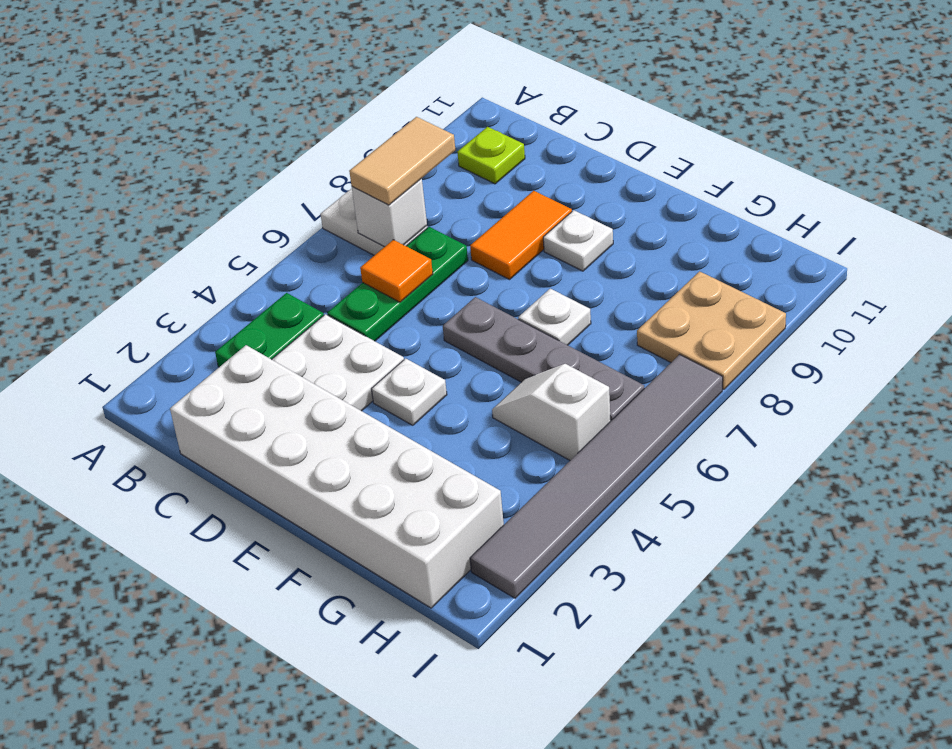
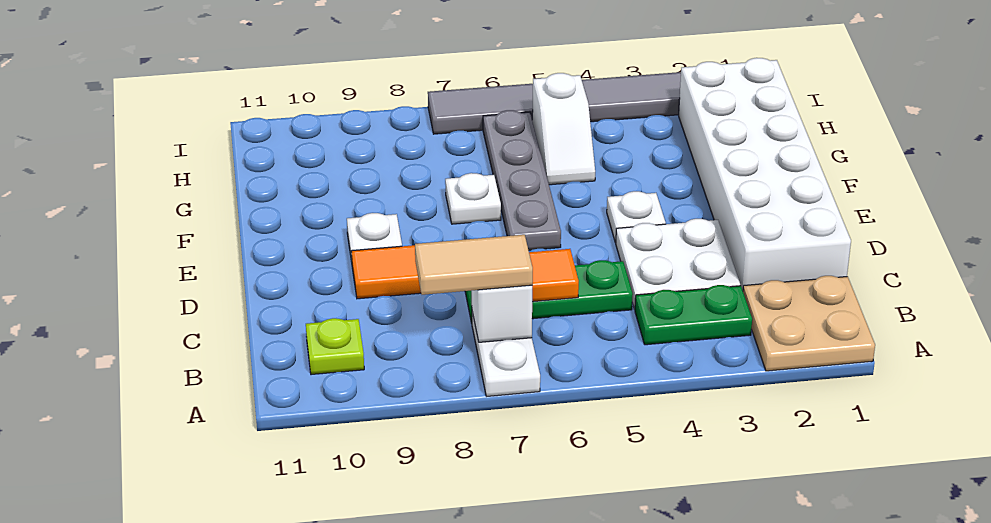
tan 2x2 plate [637,271,786,390] -> tan 2x2 plate moved to [743,276,875,371]

